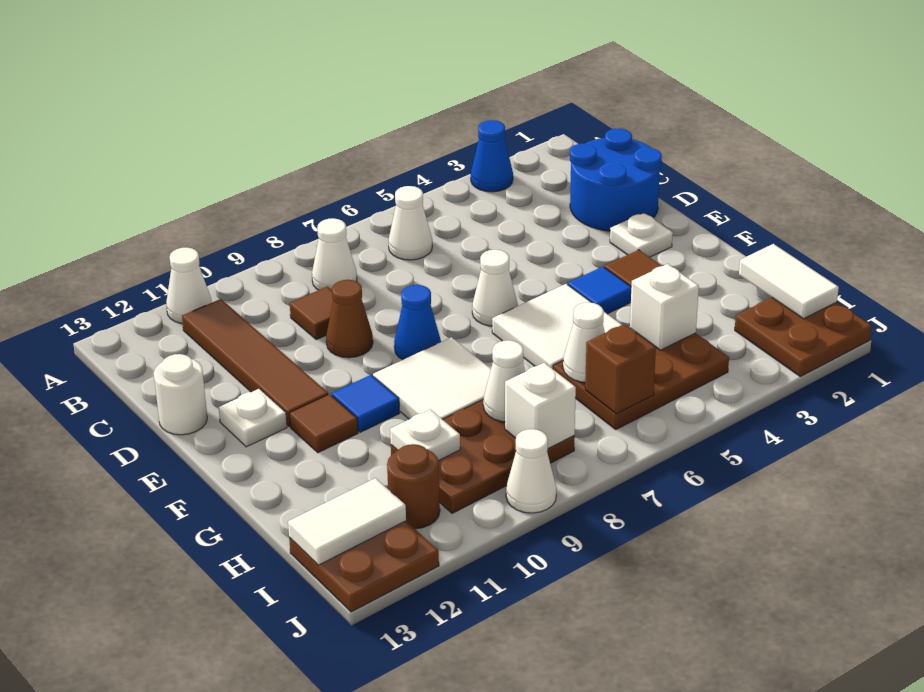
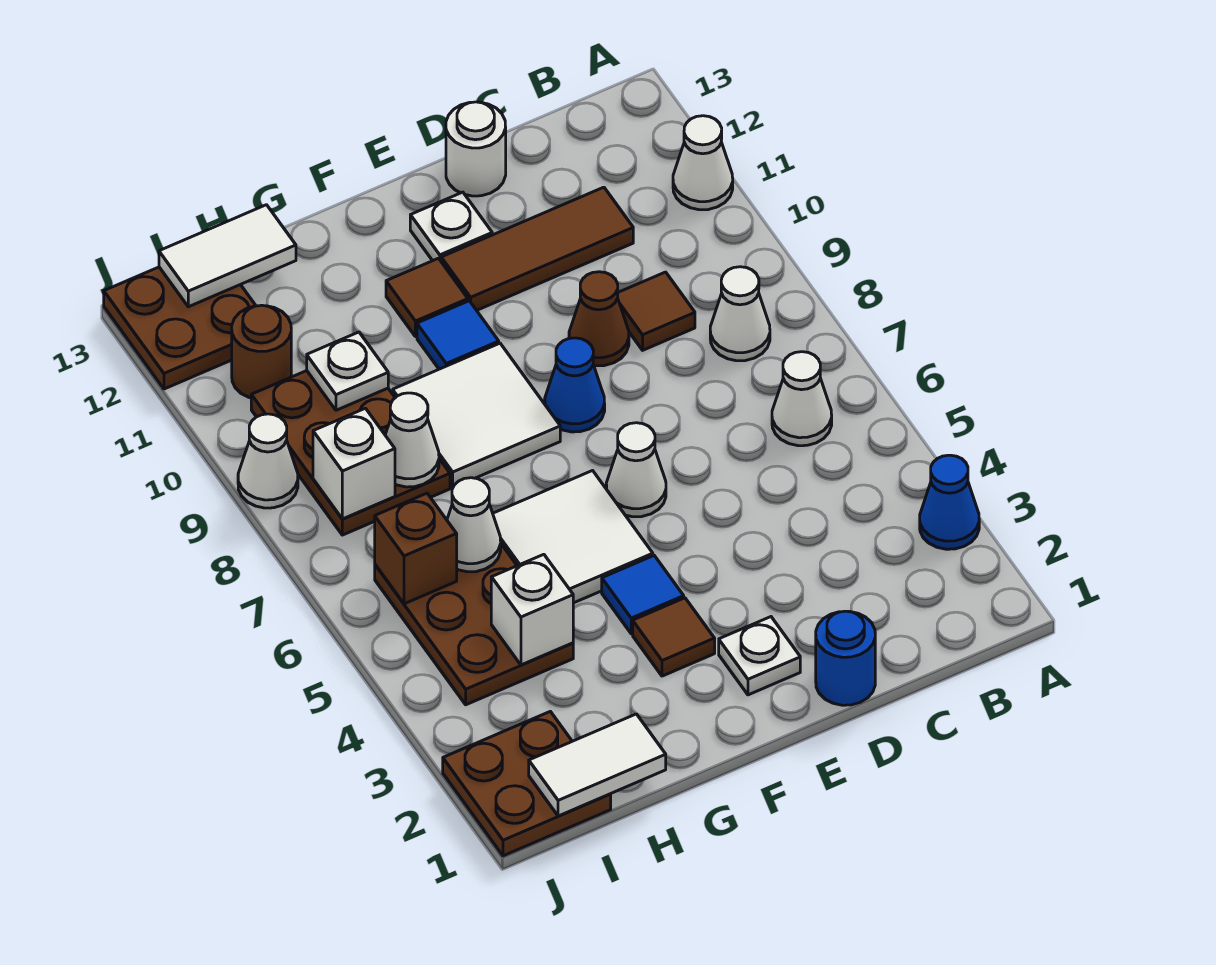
brown 1x4 tile [182,299,328,427] -> brown 1x3 tile [441,187,633,310]
blue 2x2 round brick [570,128,662,231] -> blue 1x1 round brick [816,611,875,705]
white 1x2 tile [288,478,406,565] -> white 1x2 tile turned to [159,205,296,307]

